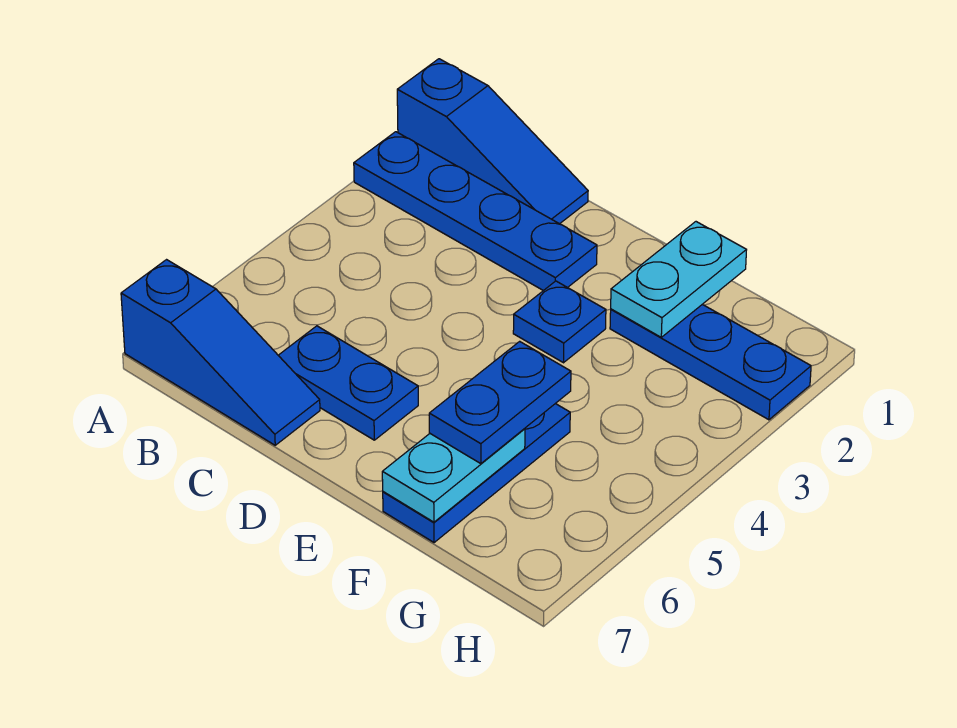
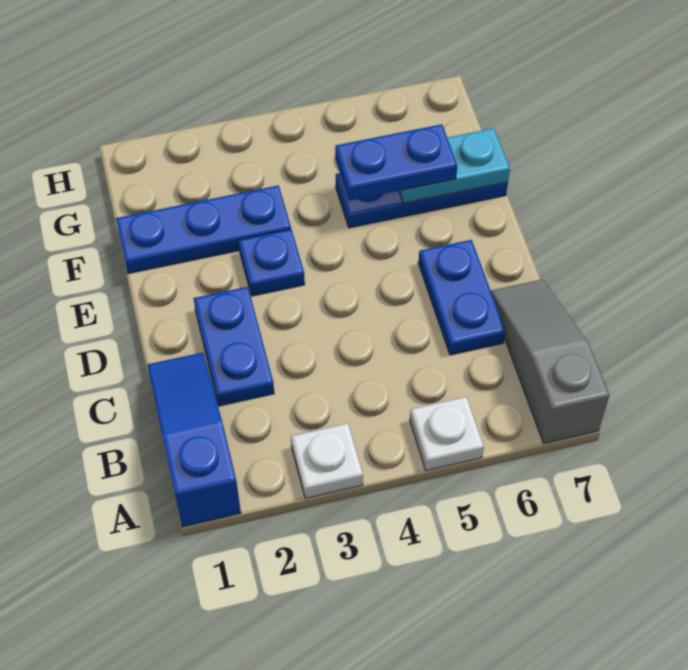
blue 1x4 plate [354,132,597,291] -> blue 1x2 plate [194,287,274,406]
none -> white 1x1 plate [291,423,363,499]
none -> white 1x1 plate [410,397,484,471]
blue 1x3 slope [121,260,320,445] -> grey 1x3 slope [491,279,610,443]
cyan 1x2 plate [611,222,746,337] -> none
blue 1x3 plate [610,304,811,420] -> blue 1x3 plate turned to [116,185,291,274]

